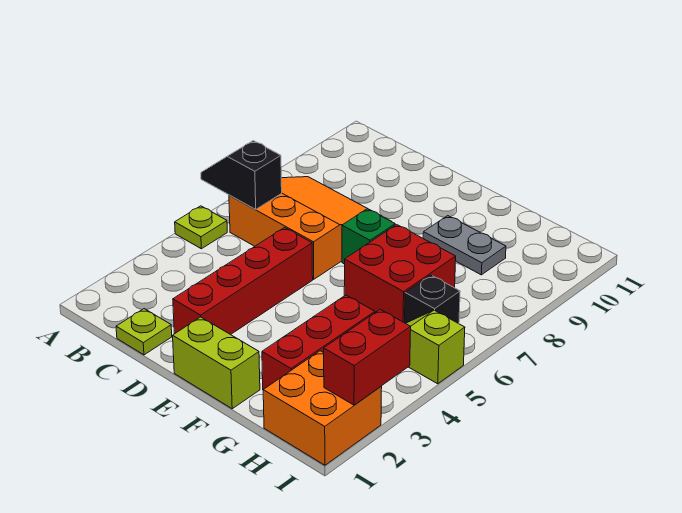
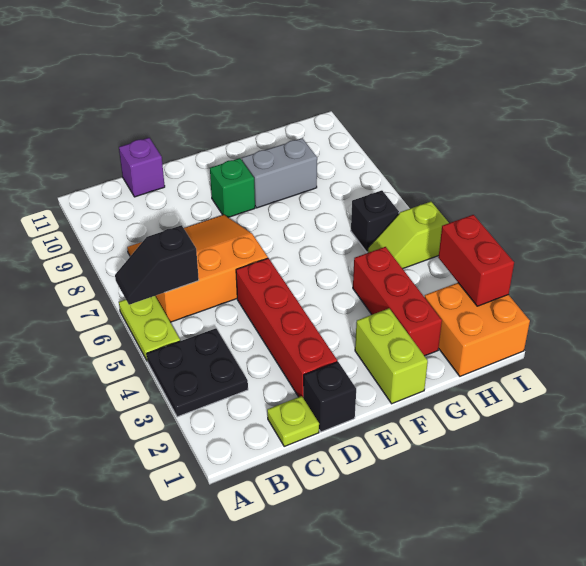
none -> black 2x2 plate [147,328,248,417]
lime 1x1 plate [175,206,227,249] -> lime 1x2 plate [119,296,180,362]
none -> purple 1x1 brick [119,138,165,197]
none -> black 1x1 brick [304,362,356,432]
lime 1x2 brick [173,317,260,409] -> lime 1x2 brick turned to [355,309,428,404]
green 1x1 brick [342,209,395,264] -> green 1x1 brick moved to [210,158,255,218]
red 2x2 brick [344,225,456,323] -> none
grey 1x2 plate [423,216,506,275] -> grey 1x2 brick [242,138,317,208]

